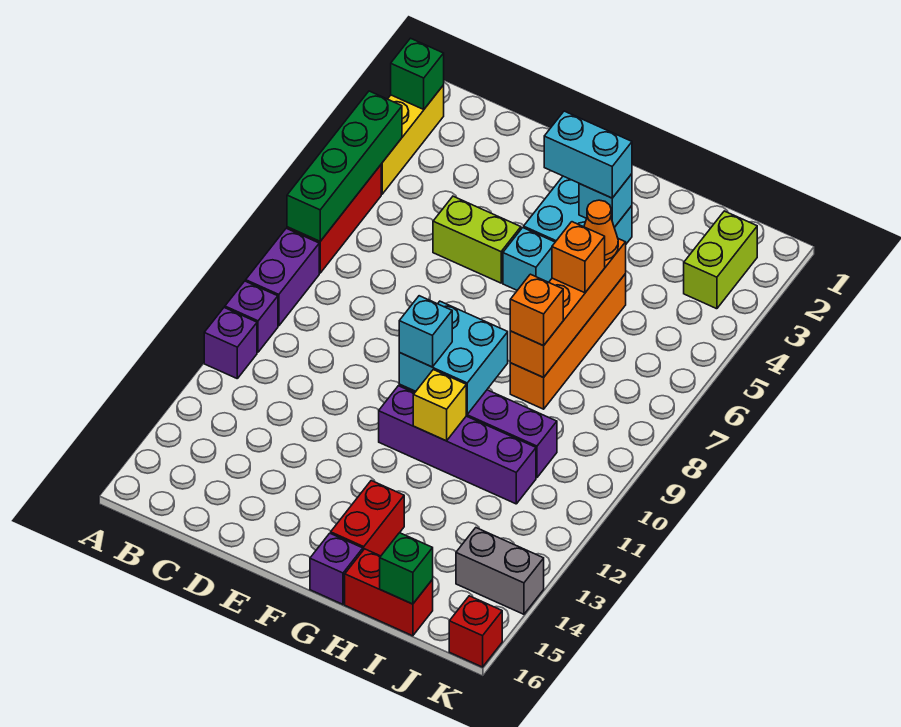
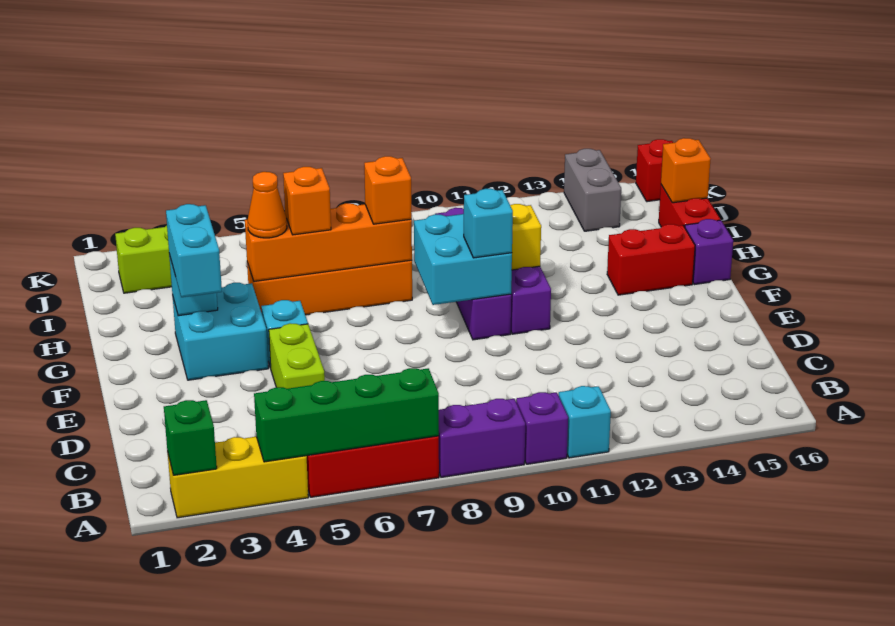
purple 1x1 brick [204,308,257,378] -> cyan 1x1 brick [559,386,611,458]
green 1x1 brick [380,533,433,604] -> orange 1x1 brick [661,138,711,203]

